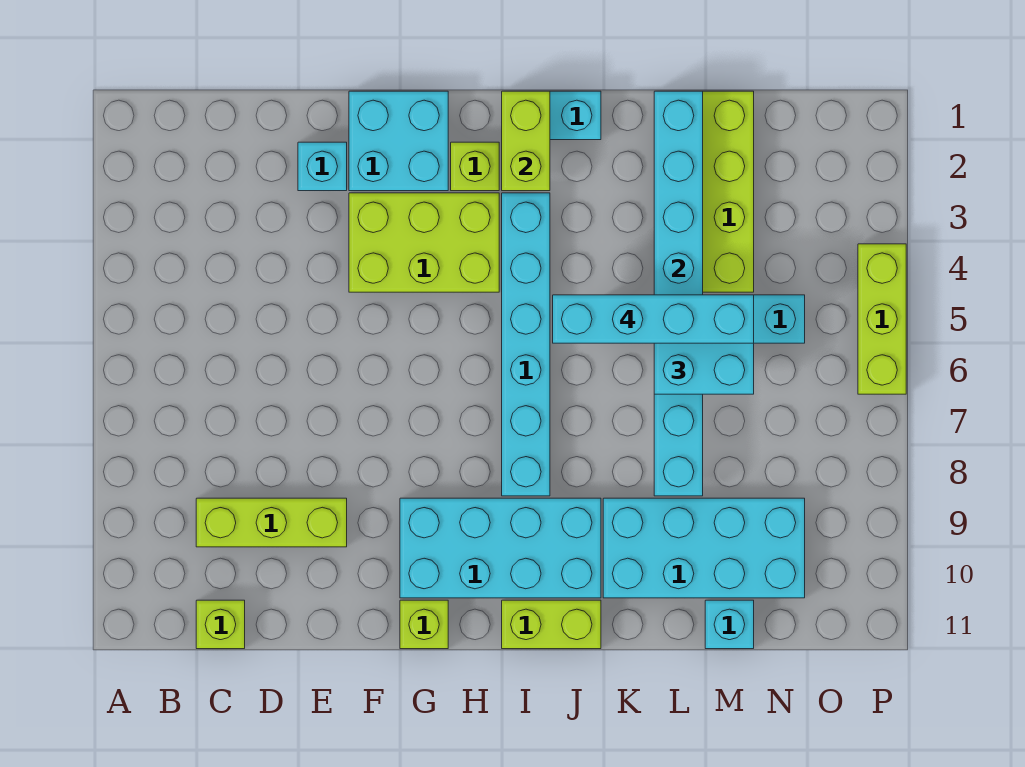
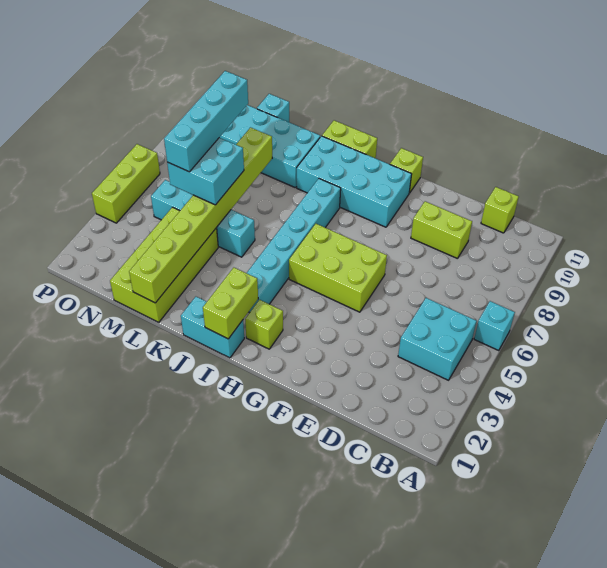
lime 1x3 brick [196,498,347,547] -> lime 1x2 brick [411,201,472,259]
cyan 1x1 brick [298,142,347,191] -> cyan 1x1 brick moved to [474,301,515,351]
cyan 2x2 brick [349,91,448,191] -> cyan 2x2 brick moved to [398,298,476,380]
lime 2x3 brick [349,193,499,292] -> lime 2x3 brick moved to [289,224,387,312]
cyan 1x4 brick [553,295,754,343] -> cyan 1x4 brick turned to [164,71,248,172]
cyan 1x8 brick [654,91,703,496] -> lime 1x8 brick [129,127,272,303]

